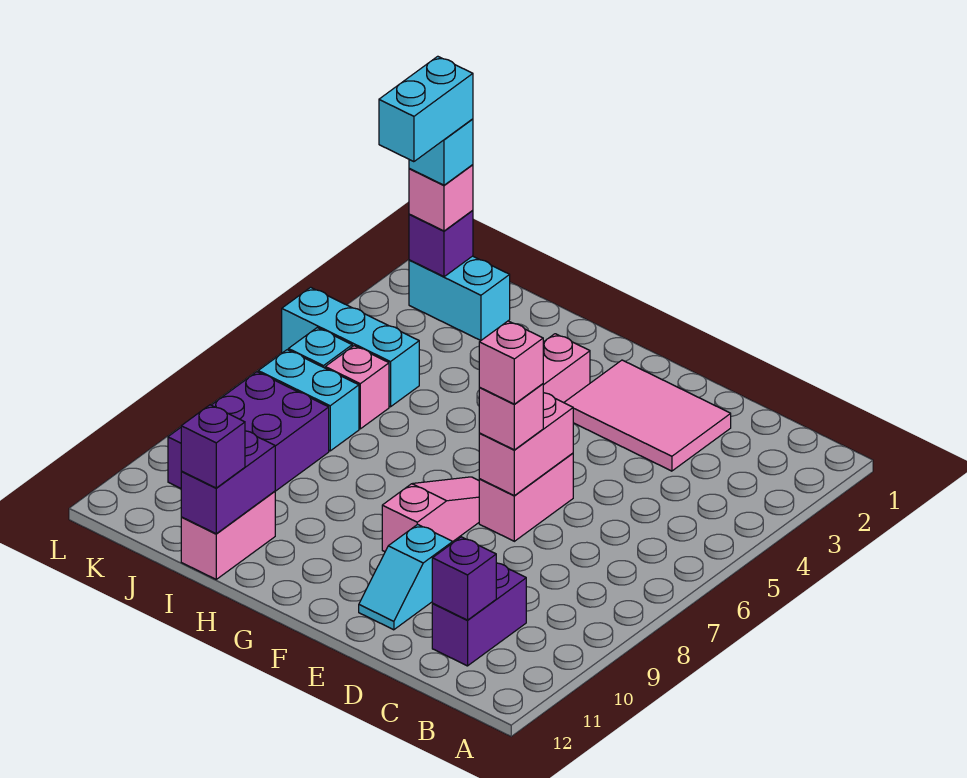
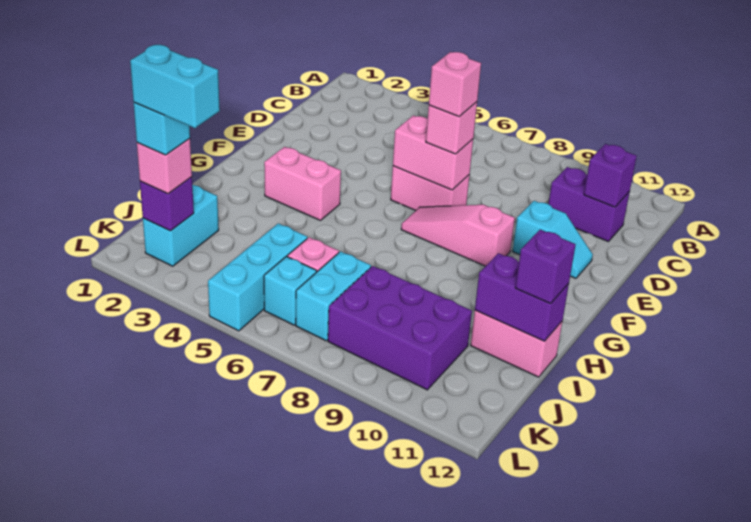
pink 2x3 tile [564,360,731,471] -> none

